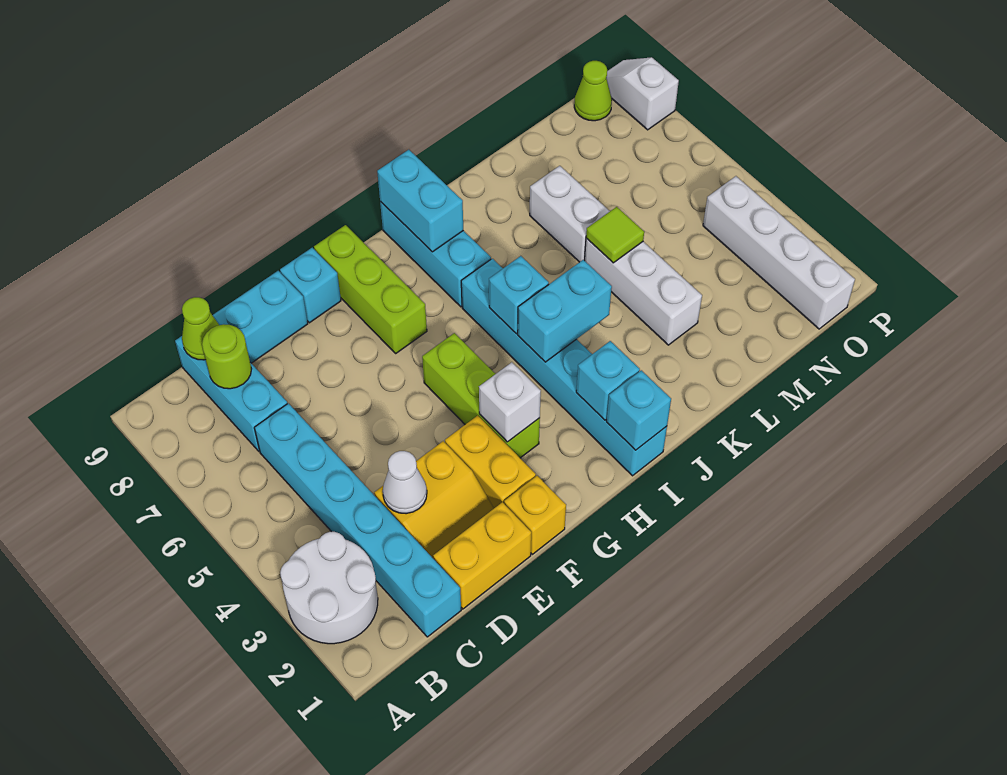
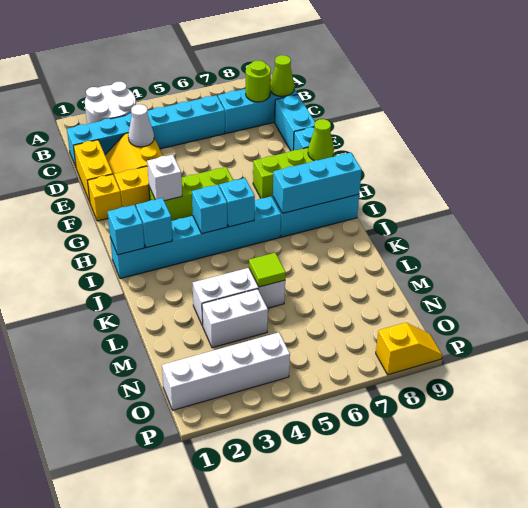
cyan 1x2 brick [518,260,612,362] -> cyan 1x1 brick [192,185,227,234]
cyan 1x2 brick [377,150,463,252] -> cyan 1x3 brick [273,153,362,213]
white 1x2 brick [530,166,610,262] -> white 1x2 brick moved to [202,289,268,348]
lime 1x1 cone [574,61,612,121] -> lime 1x1 cone moved to [308,119,334,161]
white 1x2 slope [606,57,679,130] -> yellow 1x2 slope [376,323,442,375]

